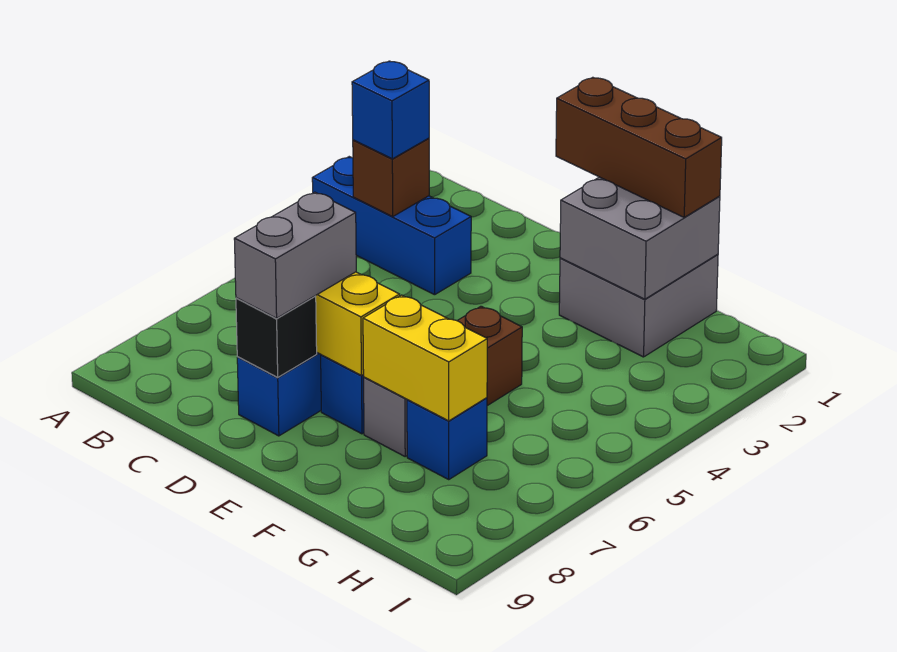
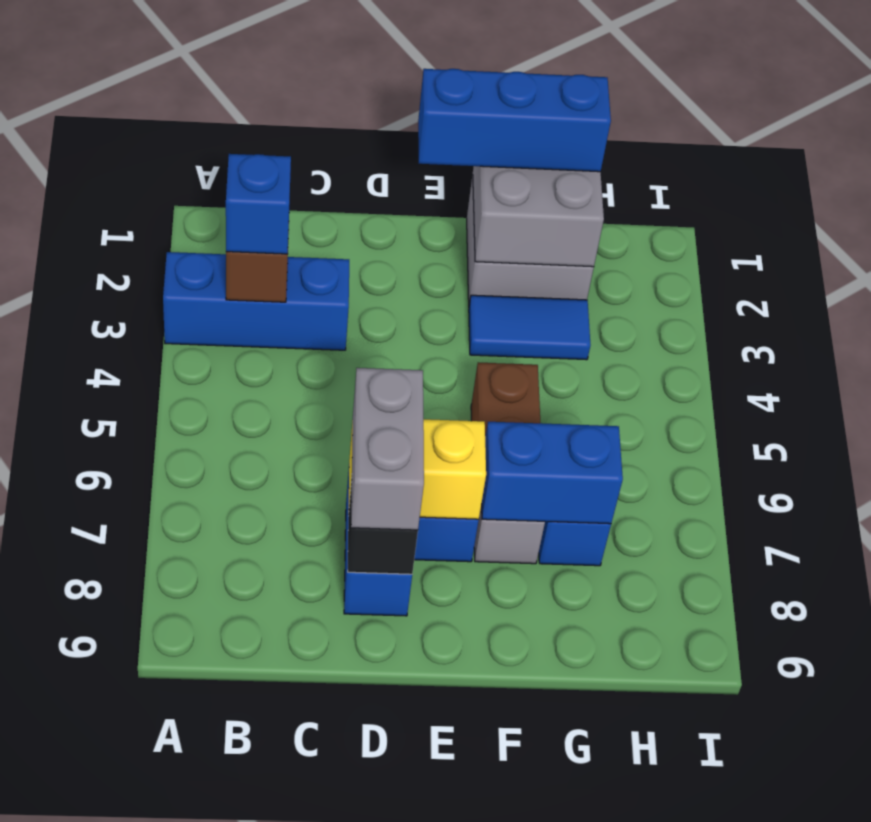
brown 1x3 brick [556,77,722,217] -> blue 1x3 brick [418,69,611,172]
none -> blue 1x2 tile [469,295,590,360]
yellow 1x2 brick [363,295,487,421] -> blue 1x2 brick [482,422,623,524]

